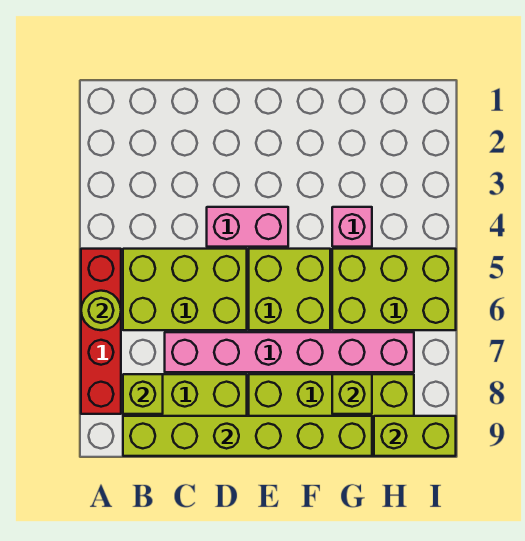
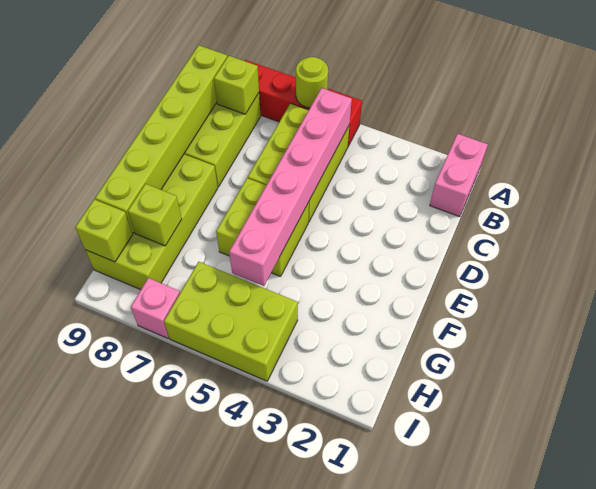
pink 1x6 brick [165,332,414,372] -> pink 1x6 brick moved to [229,88,352,286]
pink 1x2 brick [207,207,288,247] -> pink 1x2 brick moved to [430,134,488,217]
pink 1x1 brick [332,207,372,247] -> pink 1x1 brick moved to [131,278,180,338]
lime 2x3 brick [332,249,456,330] -> lime 2x3 brick turned to [164,262,298,381]
lime 1x2 brick [374,416,456,456] -> lime 1x1 brick [75,199,133,262]

